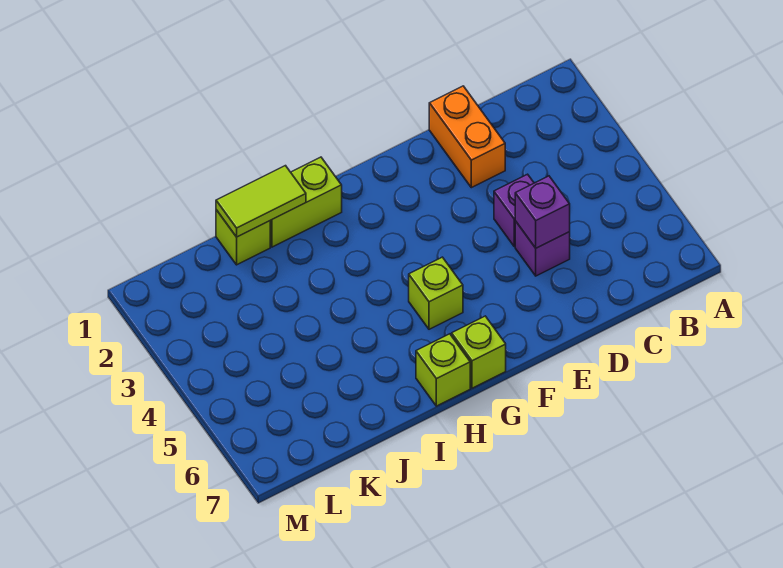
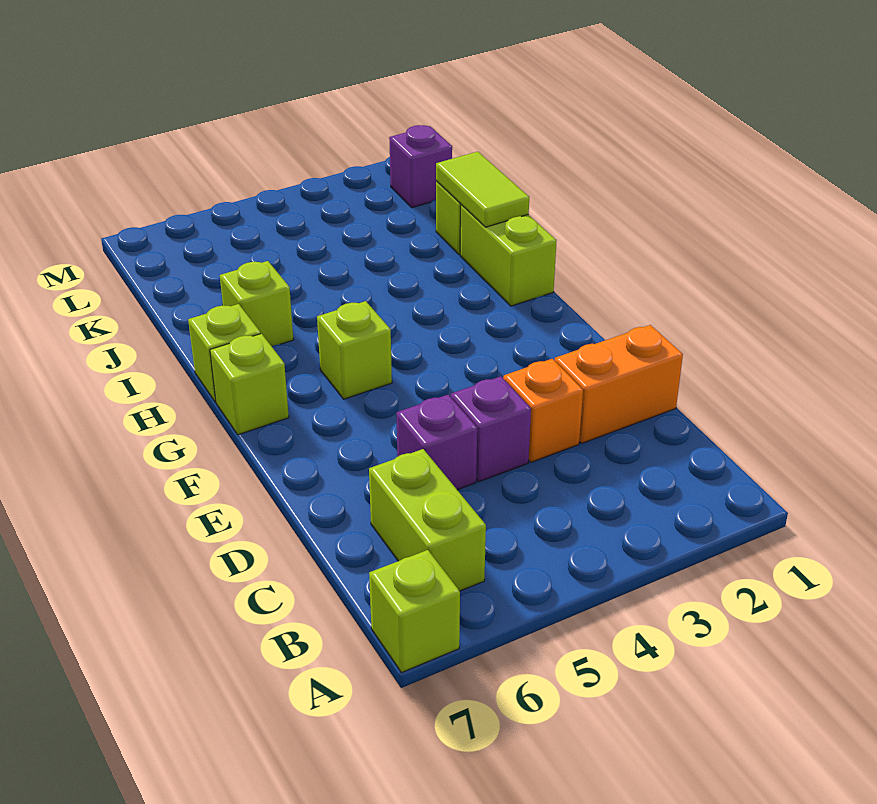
none -> lime 1x1 brick [369,550,460,673]
none -> lime 1x2 brick [369,449,486,591]
none -> orange 1x1 brick [503,359,583,462]
purple 1x1 brick [515,176,570,248] -> purple 1x1 brick moved to [389,125,452,208]
none -> lime 1x1 brick [220,261,293,346]

